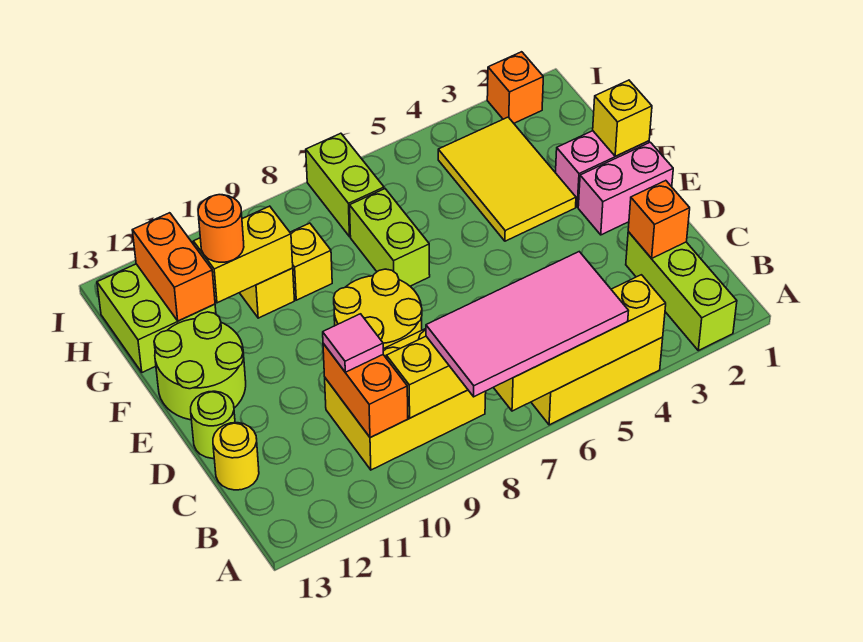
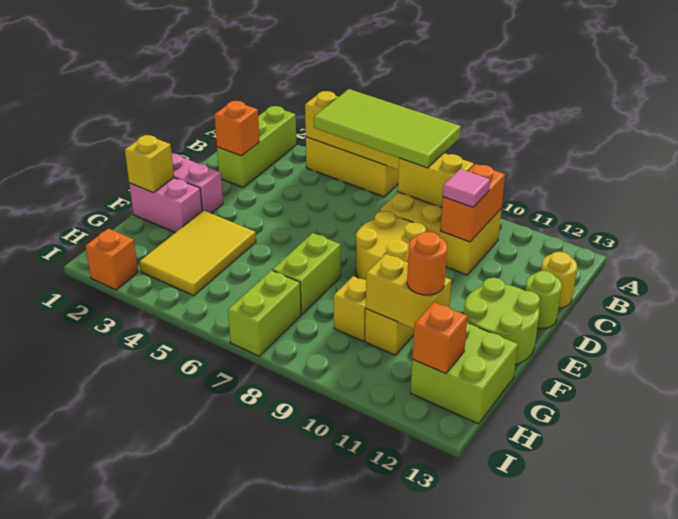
pink 2x4 tile [426,252,628,397] -> lime 2x4 tile [314,89,461,168]
orange 1x2 brick [132,213,215,321] -> orange 1x1 brick [412,302,468,374]

